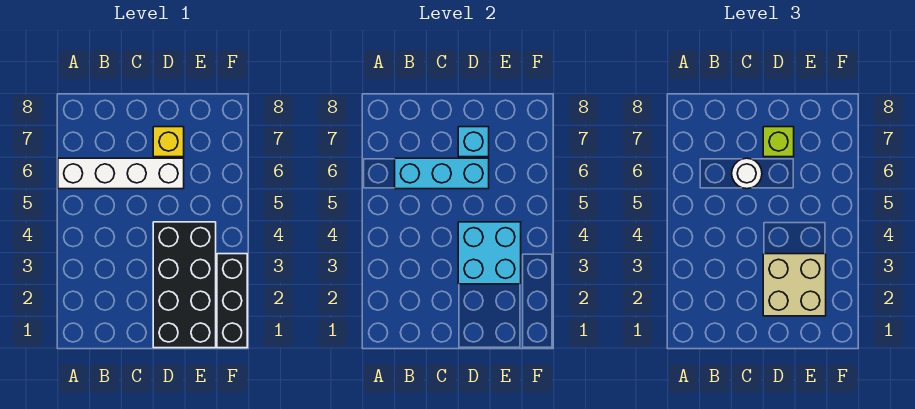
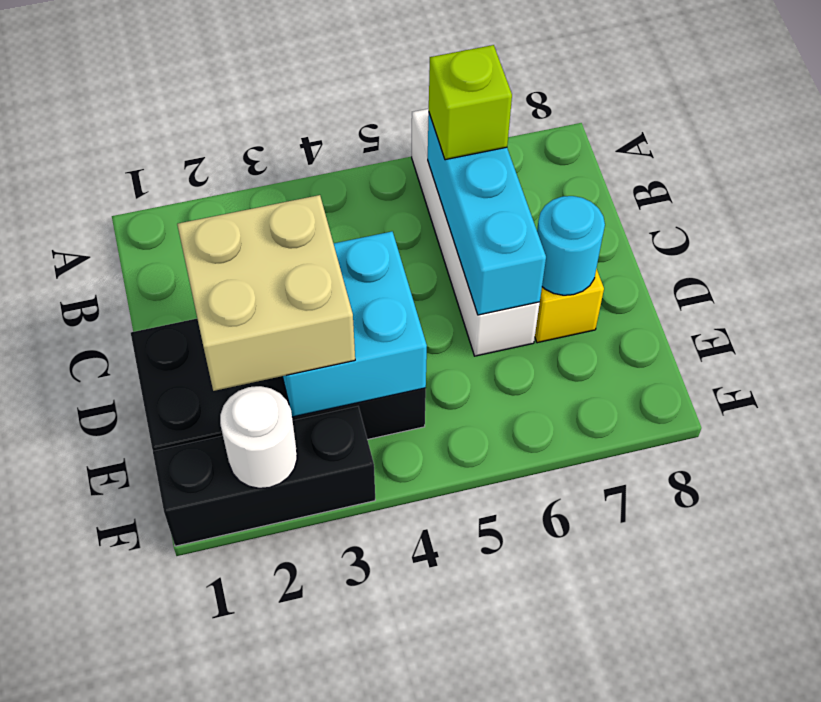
white 1x1 round brick [732,158,762,189] -> white 1x1 round brick moved to [220,386,297,488]
cyan 1x1 brick [458,127,489,157] -> cyan 1x1 round brick [537,196,605,295]
lime 1x1 brick [763,127,794,157] -> lime 1x1 brick moved to [429,45,512,160]

